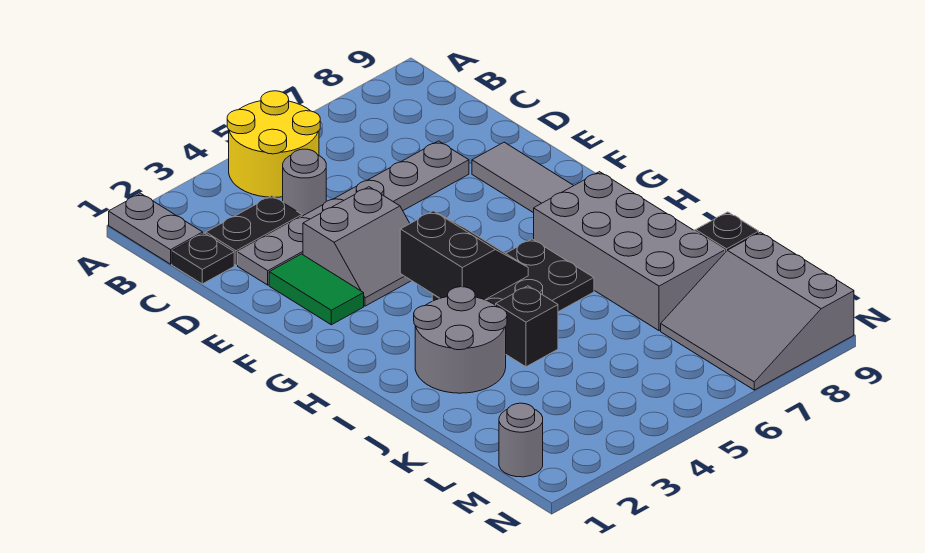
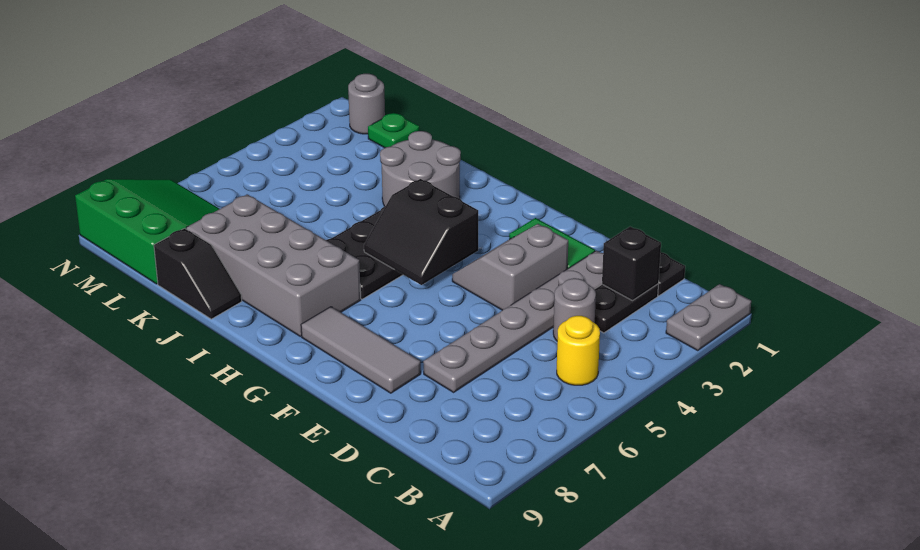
grey 1x2 plate [109,193,203,264] -> grey 1x2 plate turned to [666,284,751,351]
yellow 2x2 round brick [227,91,320,197] -> yellow 1x1 round brick [557,316,600,385]
black 1x1 brick [496,286,558,367] -> black 1x1 brick moved to [602,227,661,301]
none -> green 1x1 plate [368,113,419,148]
grey 3x3 slope [661,232,854,390] -> green 3x3 slope [75,179,219,284]

